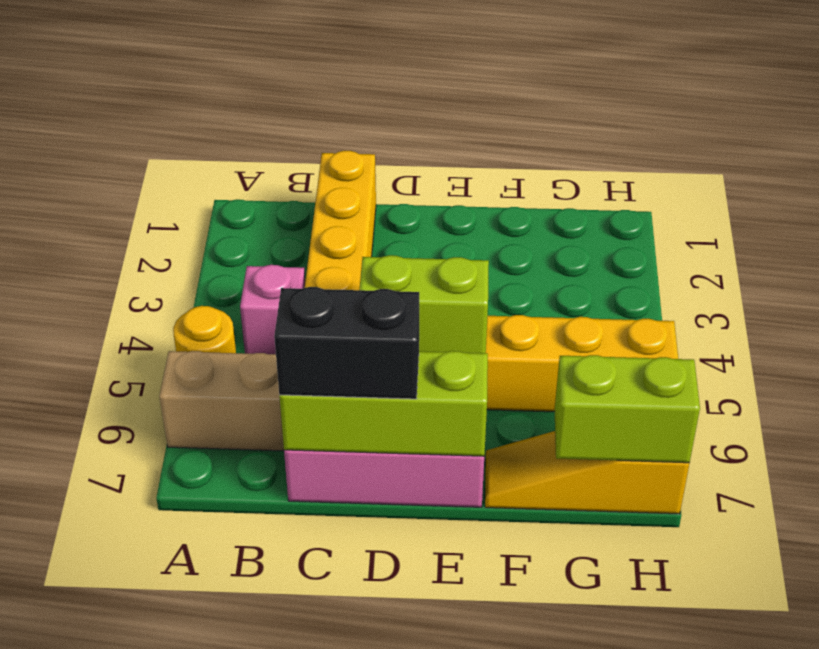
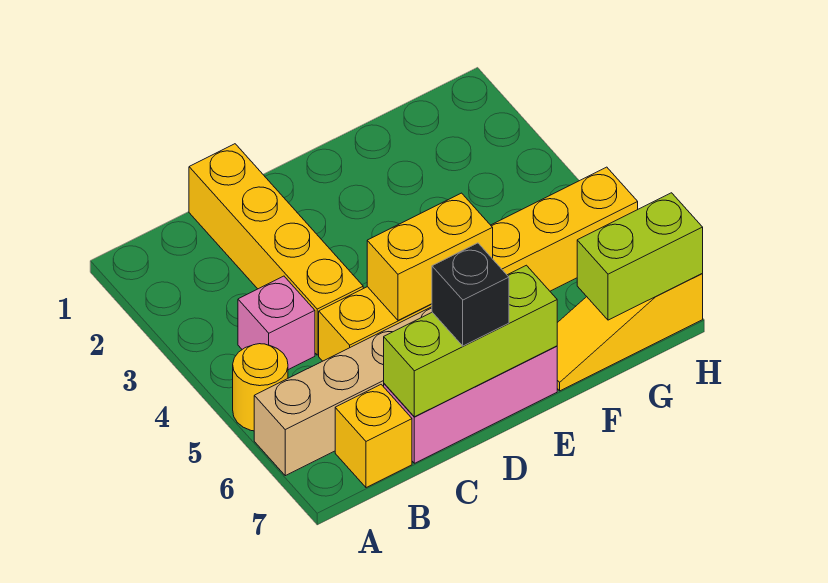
none -> yellow 1x1 brick [335,385,412,488]
black 1x2 brick [274,287,419,399] -> black 1x1 brick [432,243,509,346]
lime 1x2 brick [359,255,489,353] -> yellow 1x2 brick [367,193,493,320]

